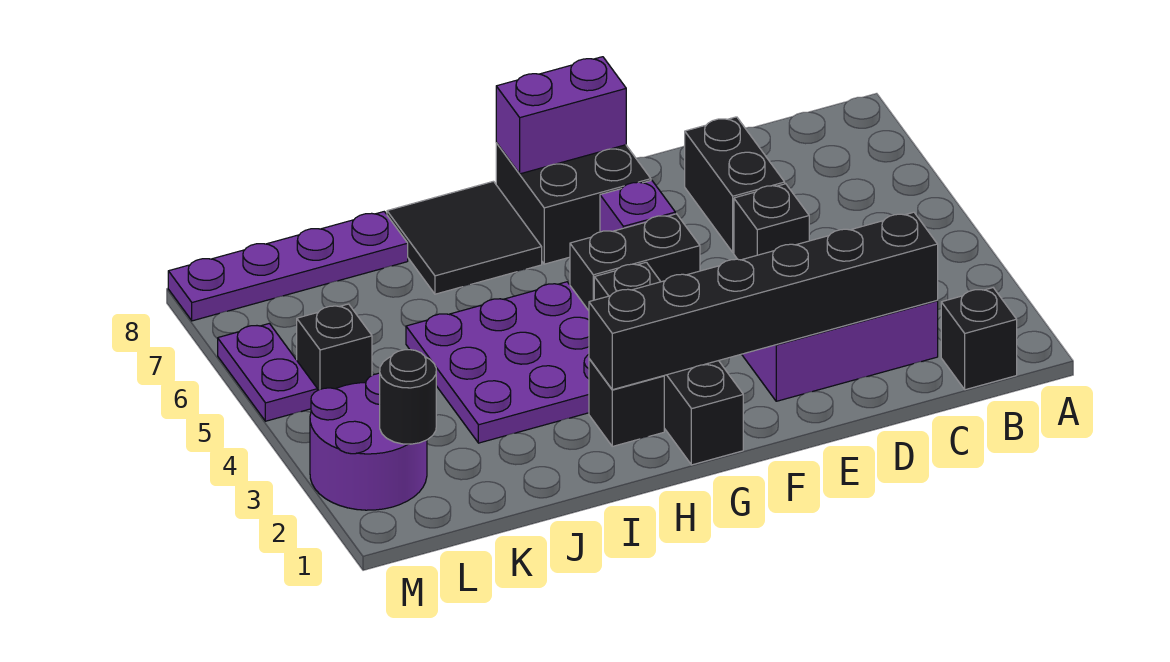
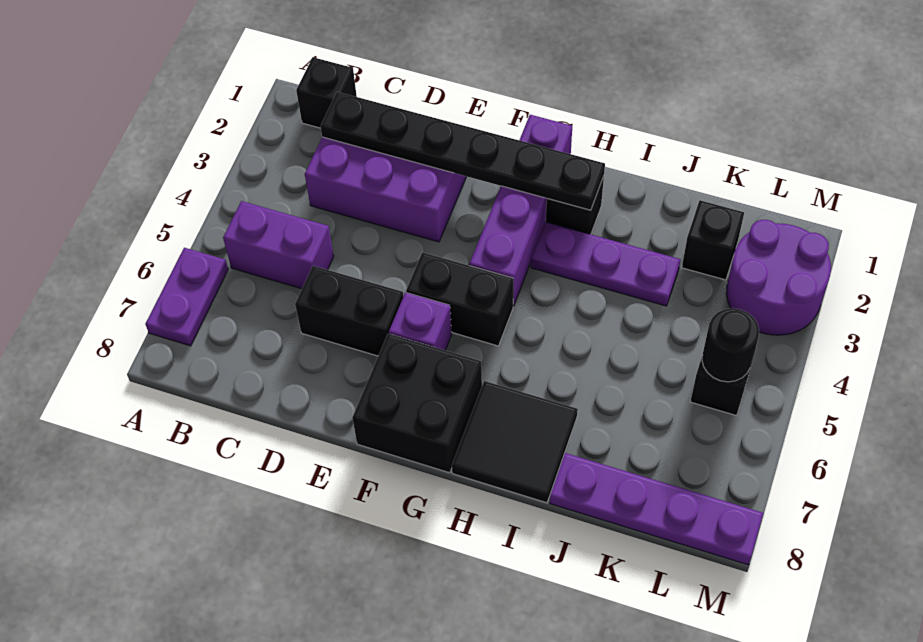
black 1x6 brick [589,212,938,390] -> black 1x6 plate [320,92,605,210]
black 1x1 brick [734,184,809,260] -> black 1x1 brick moved to [682,200,744,280]
black 1x2 brick [685,117,785,252] -> black 1x2 brick turned to [295,266,404,356]
purple 1x2 brick [496,57,626,174] -> purple 1x2 brick moved to [223,201,334,289]
black 1x4 brick [594,262,743,465] -> purple 1x4 brick [469,115,572,306]
purple 3x3 plate [406,282,589,443] -> purple 1x3 plate [531,222,681,306]
black 1x1 round brick [380,350,436,444] -> black 1x1 round brick moved to [702,308,759,382]
purple 1x2 plate [218,323,317,421] -> purple 1x2 plate moved to [145,248,228,346]

